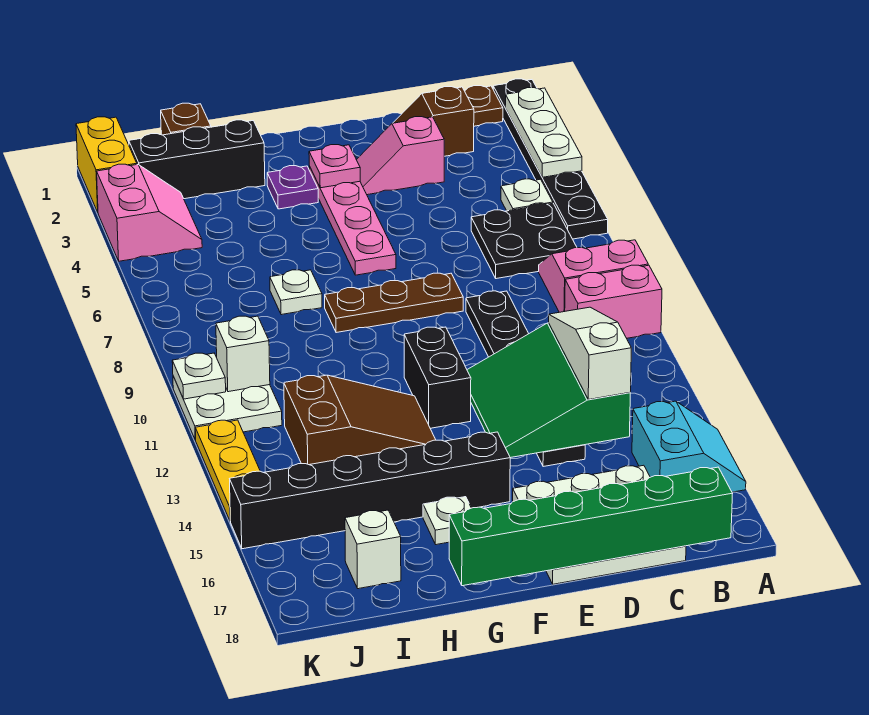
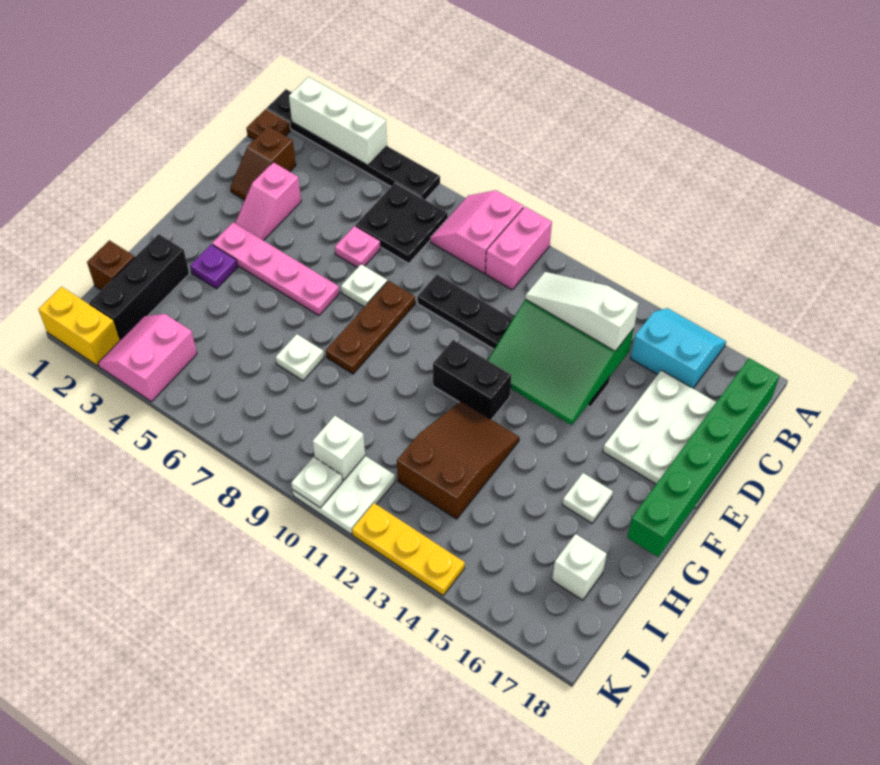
white 1x3 plate [505,88,582,177] -> white 1x3 brick [289,77,387,165]
white 1x1 plate [501,179,553,211] -> white 1x1 plate moved to [341,264,387,307]
pink 1x1 plate [309,145,360,188] -> pink 1x1 plate moved to [335,226,381,268]
black 1x6 brick [230,432,510,549] -> none
pink 2x2 slope [97,164,202,261] -> pink 2x2 slope turned to [98,314,197,402]

